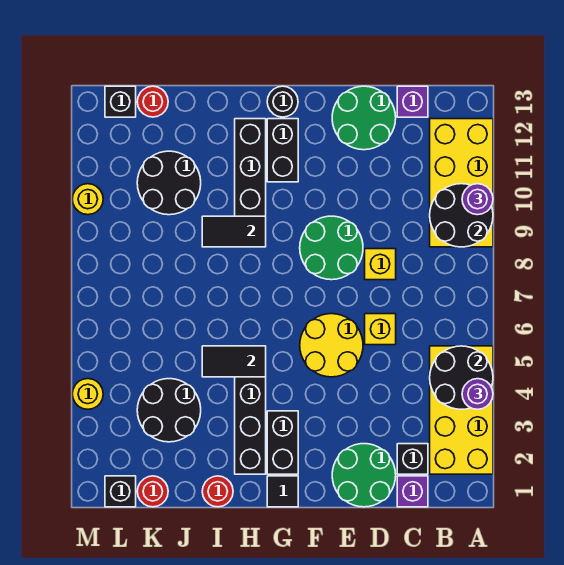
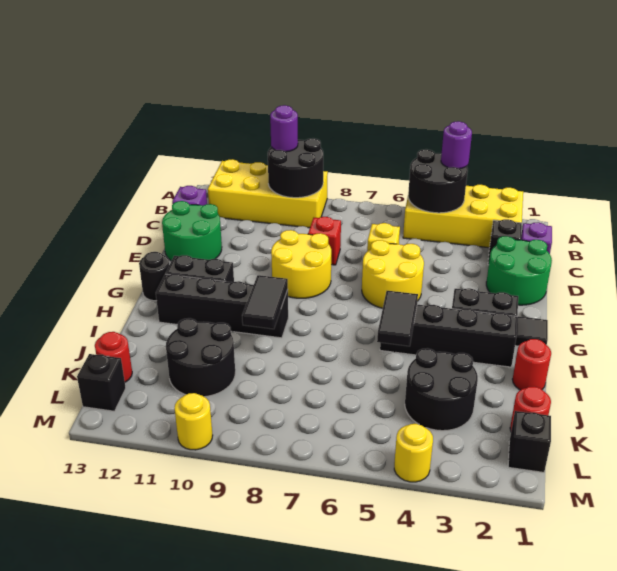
yellow 1x1 brick [365,249,396,280] -> red 1x1 brick [308,217,341,265]
green 2x2 round brick [300,216,363,280] -> yellow 2x2 round brick [271,230,331,298]

